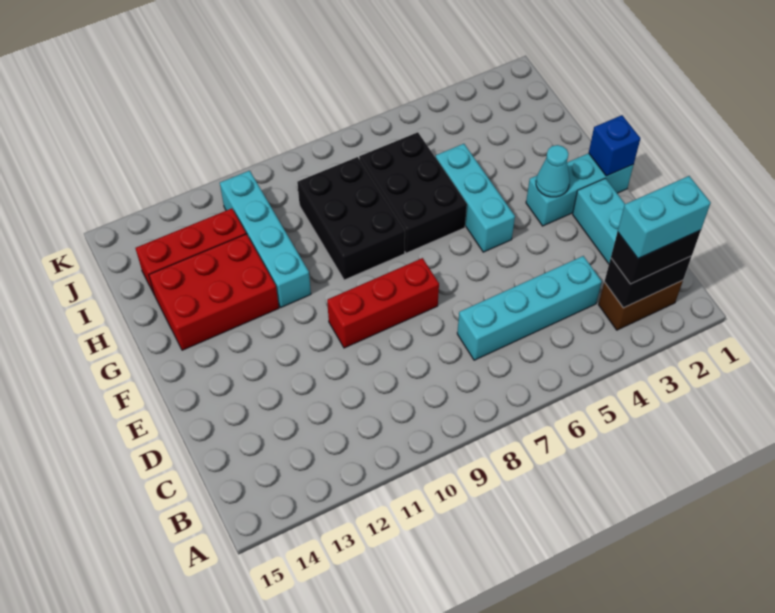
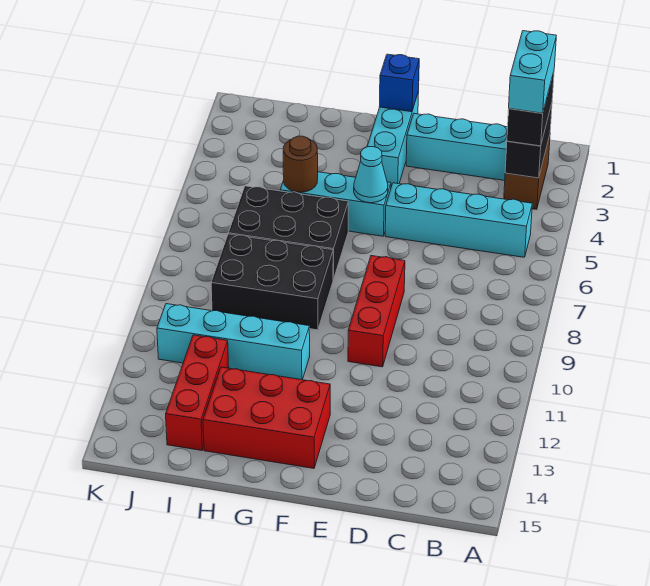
cyan 1x4 brick [457,256,602,360] -> cyan 1x4 brick turned to [385,183,532,257]
cyan 1x1 cone [536,145,570,197] -> cyan 1x1 cone moved to [354,147,388,203]
red 2x3 brick [149,234,279,350] -> red 2x3 brick turned to [203,367,330,468]
none -> brown 1x1 round brick [283,136,318,192]

